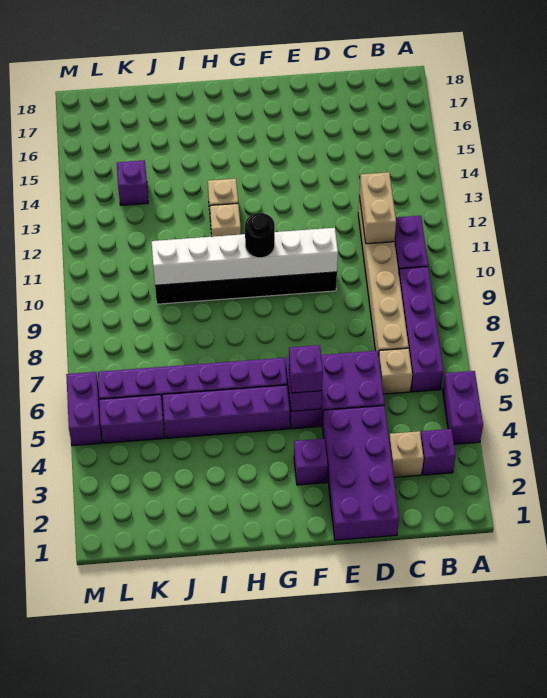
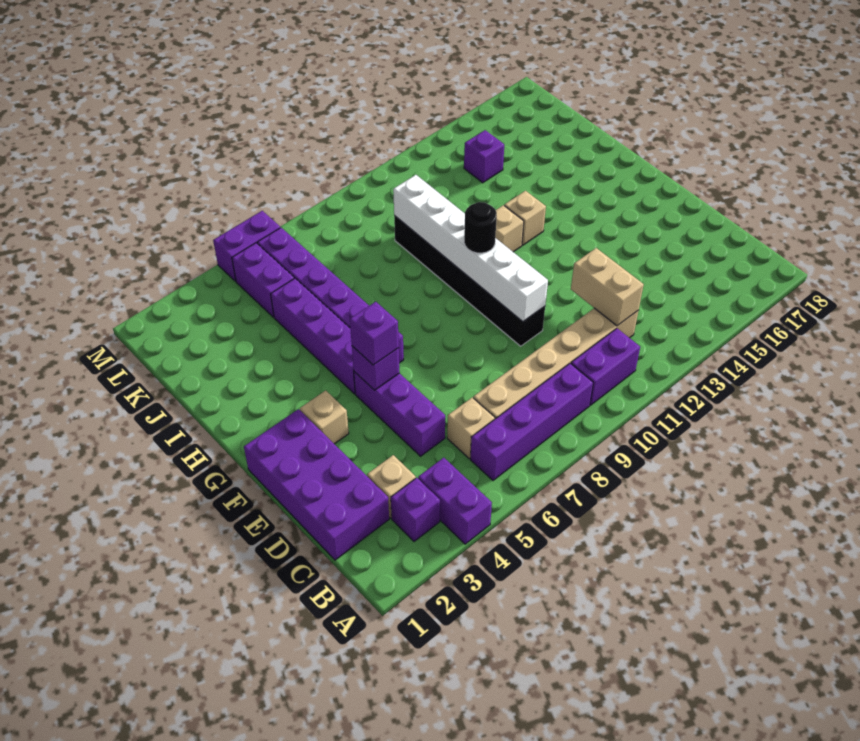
purple 1x2 brick [443,371,483,444] -> purple 1x2 brick turned to [418,458,492,544]
tan 1x2 brick [359,172,396,244] -> tan 1x2 brick turned to [571,248,644,326]
purple 2x4 brick [322,406,399,540] -> purple 2x4 brick turned to [244,409,389,560]
purple 2x3 brick [286,351,384,429] -> purple 1x3 brick [354,372,445,456]
purple 1x1 brick [294,439,328,485] -> tan 1x1 brick [300,390,349,444]

